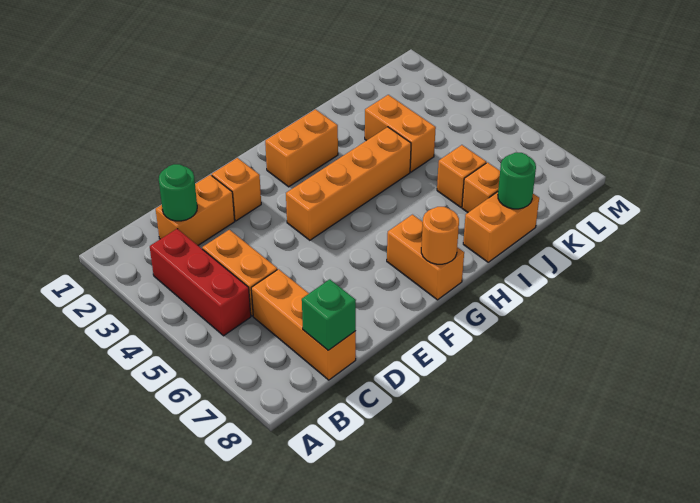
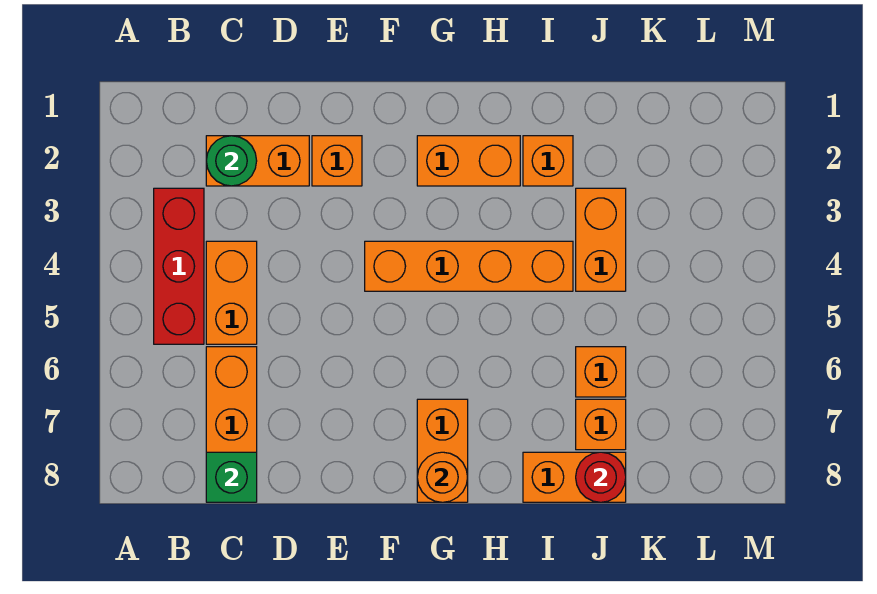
none -> orange 1x1 brick [523,136,573,186]
green 1x1 round brick [498,153,536,209] -> red 1x1 round brick [576,452,626,502]

